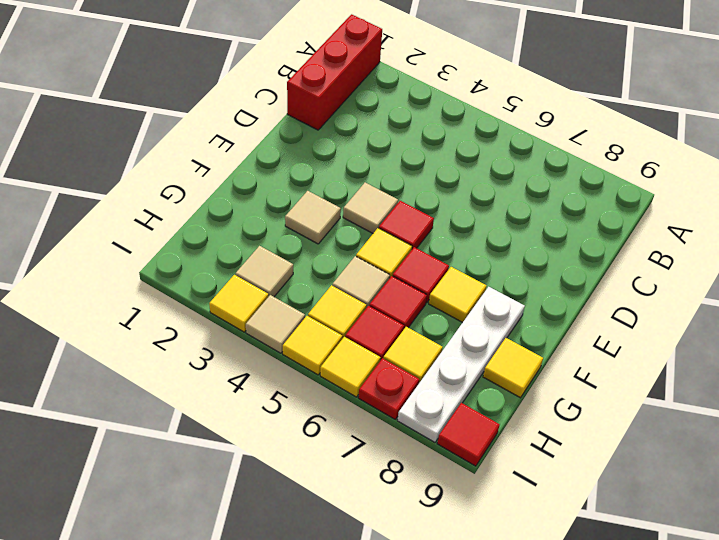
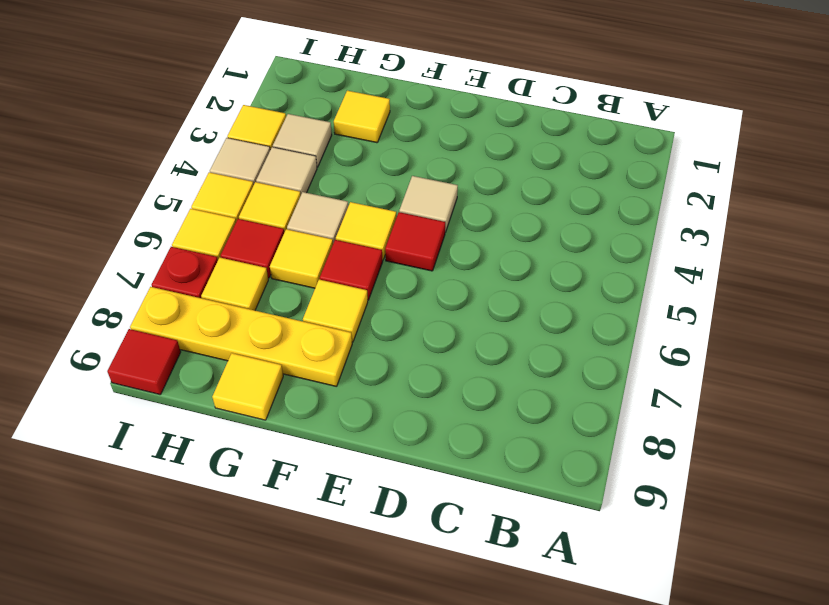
red 1x3 brick [287,14,382,130] -> none
tan 1x1 tile [285,191,341,244] -> tan 1x1 tile moved to [256,147,317,194]
white 1x4 plate [397,287,525,442] -> yellow 1x4 plate [130,287,352,387]
none -> yellow 1x1 tile [334,91,390,143]
red 1x1 tile [369,276,427,329] -> yellow 1x1 tile [270,229,333,288]

